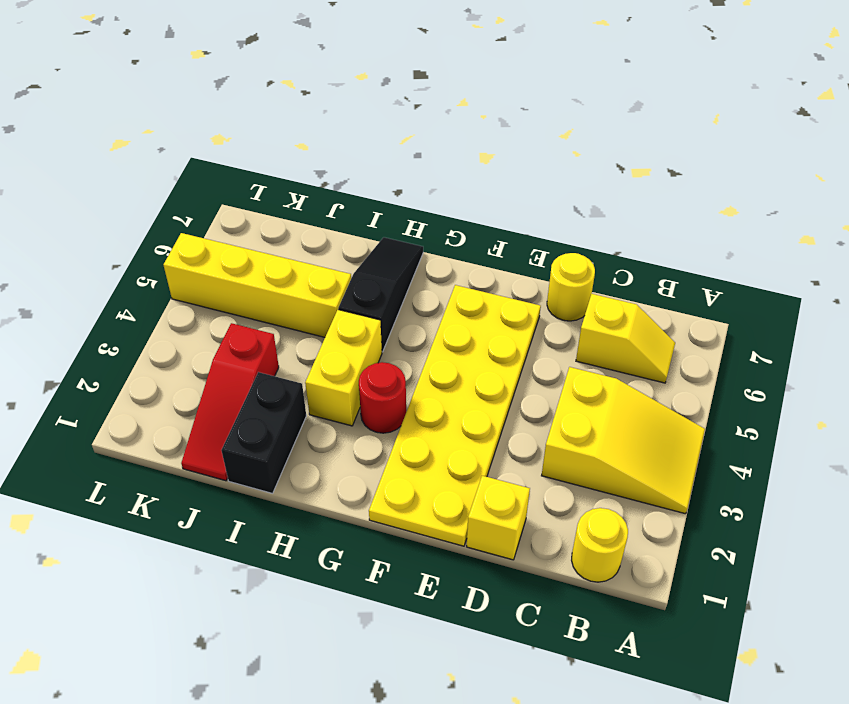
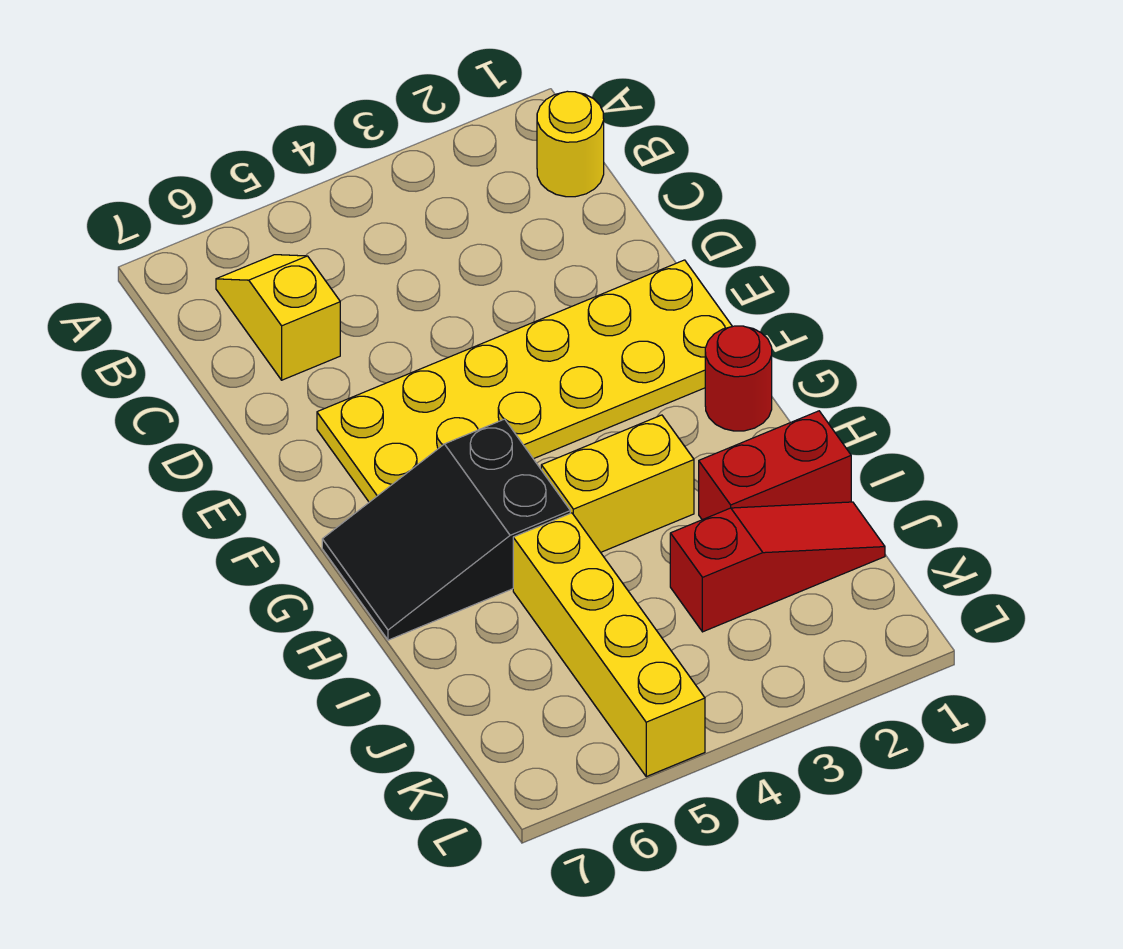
yellow 2x3 slope [542,367,705,514] -> none
yellow 1x1 brick [467,476,530,560] -> none
yellow 1x1 round brick [547,253,595,321] -> none
red 1x1 round brick [359,362,406,433] -> red 1x1 round brick moved to [705,326,772,431]
black 1x3 slope [338,237,423,352] -> black 2x3 slope [322,419,570,640]
black 1x2 brick [221,372,306,493] -> red 1x2 brick [699,411,851,520]

